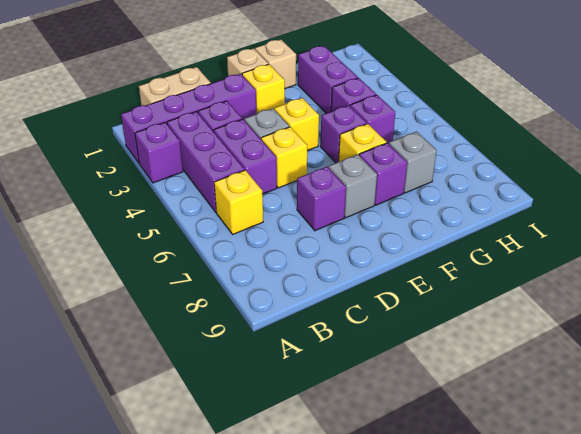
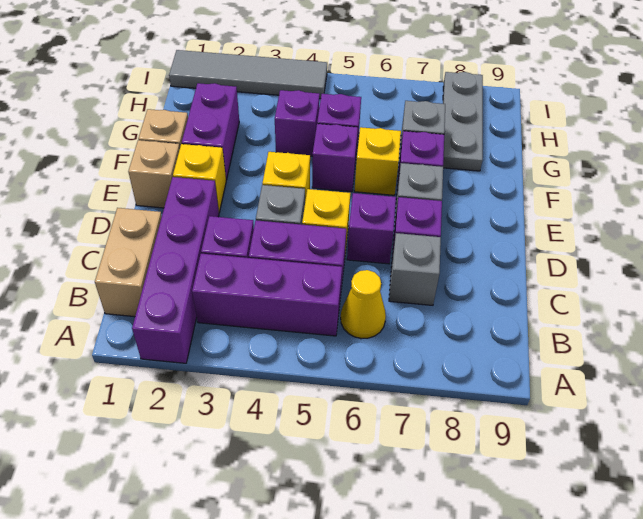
purple 1x1 brick [135,122,183,183] -> purple 1x1 brick moved to [347,193,396,264]
yellow 1x1 brick [214,170,263,234] -> yellow 1x1 cone [341,270,386,339]
none -> grey 1x1 brick [389,233,441,305]
purple 1x2 brick [298,46,358,113] -> purple 1x2 brick turned to [182,83,239,180]
none -> grey 1x3 plate [443,72,483,171]
none -> grey 1x4 tile [169,50,327,99]

